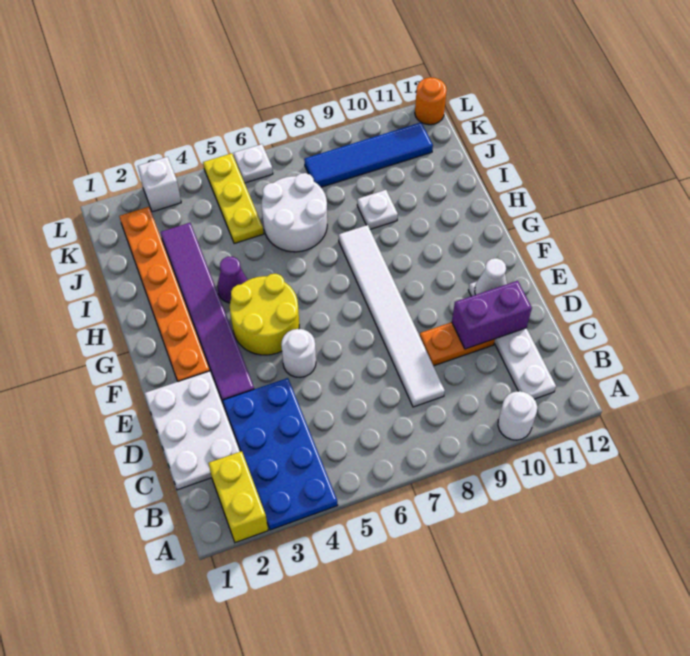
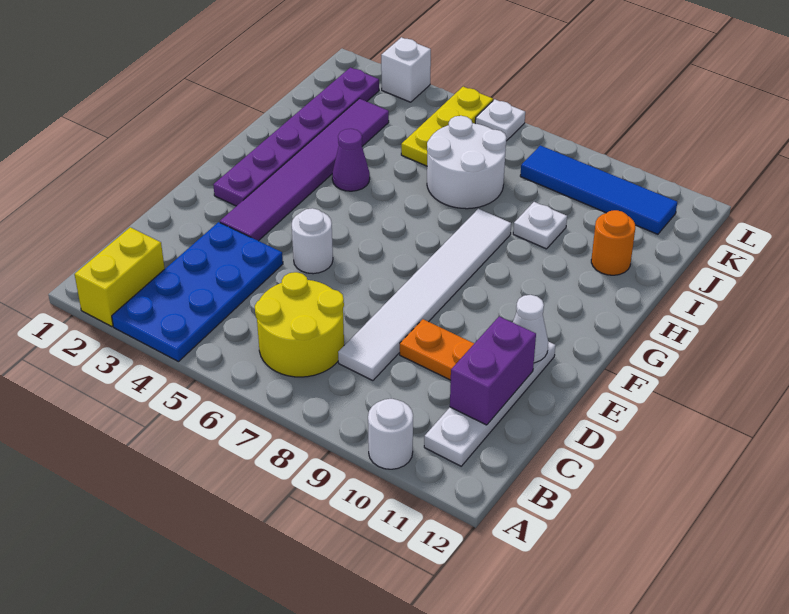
white 2x3 plate [144,371,240,490] -> none
purple 1x2 brick [452,281,532,349] -> purple 1x2 brick turned to [450,317,536,425]
orange 1x6 plate [119,207,210,382] -> purple 1x6 plate [213,67,379,206]
yellow 2x2 round brick [230,274,299,355] -> yellow 2x2 round brick moved to [255,272,344,377]
orange 1x1 round brick [415,77,447,125] -> orange 1x1 round brick moved to [591,210,635,275]

